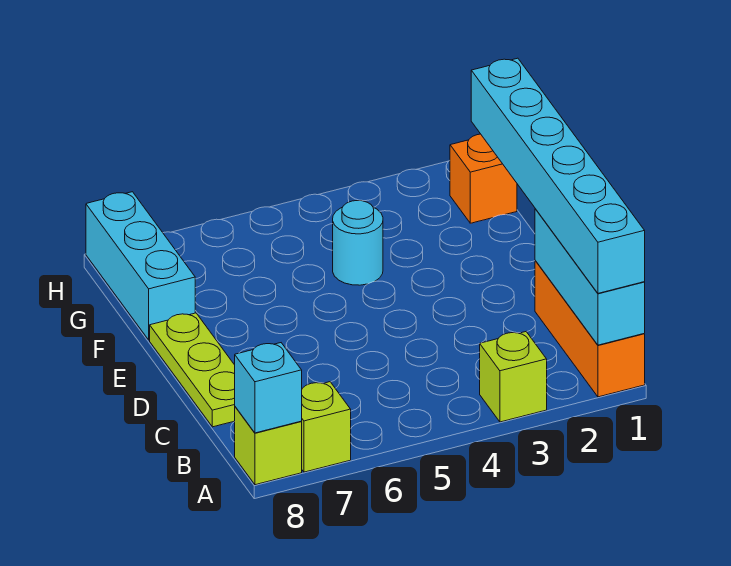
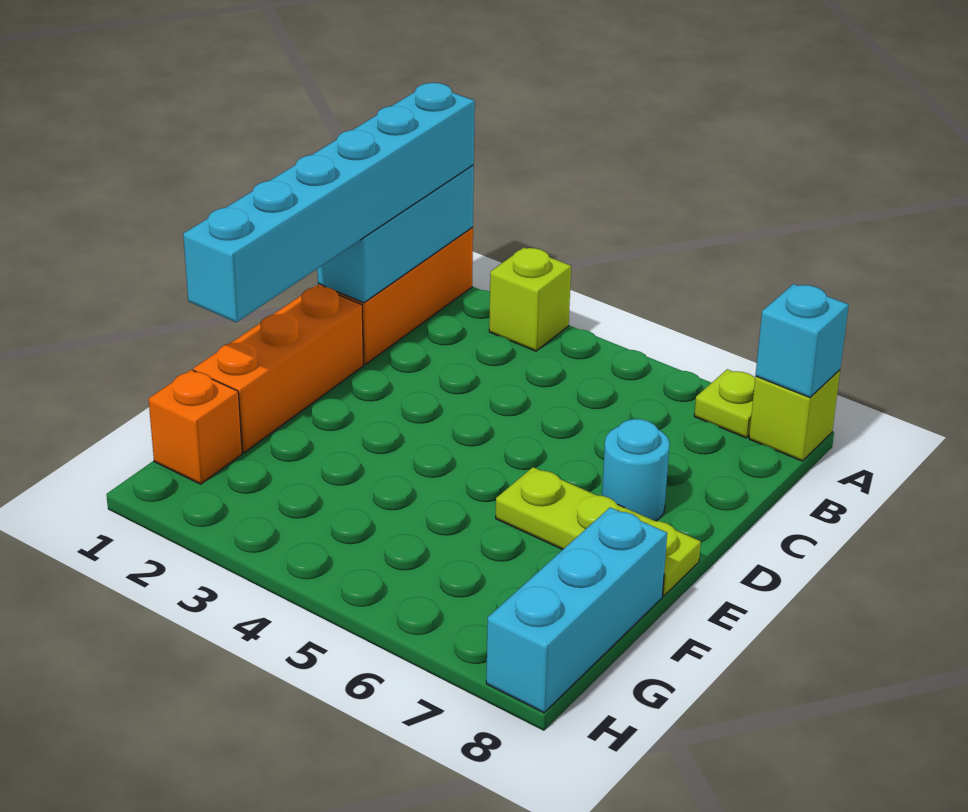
lime 1x1 brick [301,382,351,472] -> lime 1x1 plate [694,369,755,438]
lime 1x3 plate [150,313,235,427] -> lime 1x3 plate turned to [496,467,701,596]
none -> orange 1x3 brick [193,286,363,452]
cyan 1x1 round brick [333,201,383,285] -> cyan 1x1 round brick moved to [602,419,670,521]

